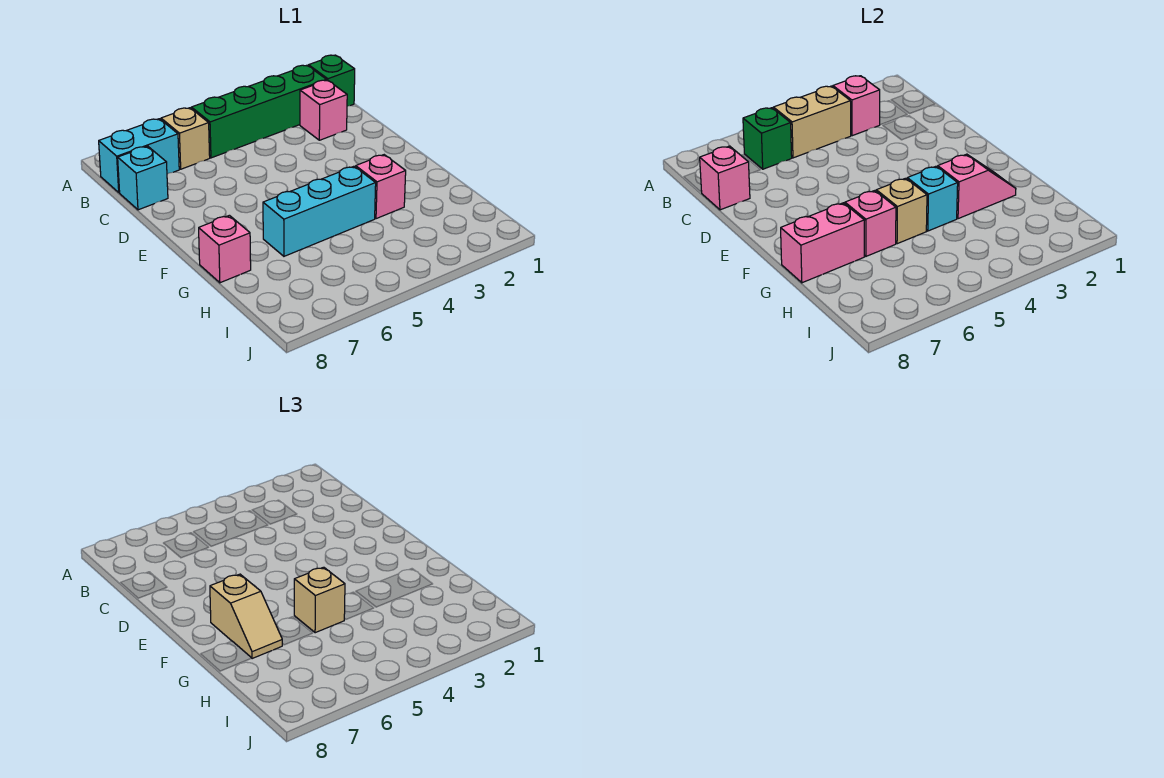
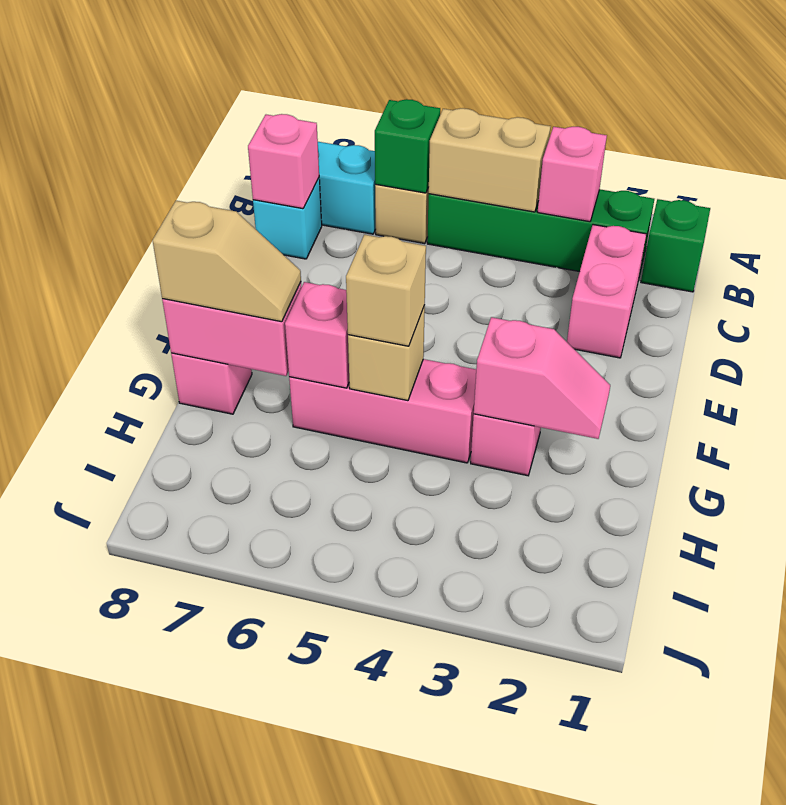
pink 1x1 brick [300,80,347,140] -> pink 1x2 brick [567,225,646,358]
tan 1x2 slope [210,574,282,659] -> tan 1x2 slope turned to [153,201,301,322]
cyan 1x3 brick [263,166,376,256] -> pink 1x3 brick [289,359,476,463]
cyan 1x1 brick [907,166,958,231] -> none

